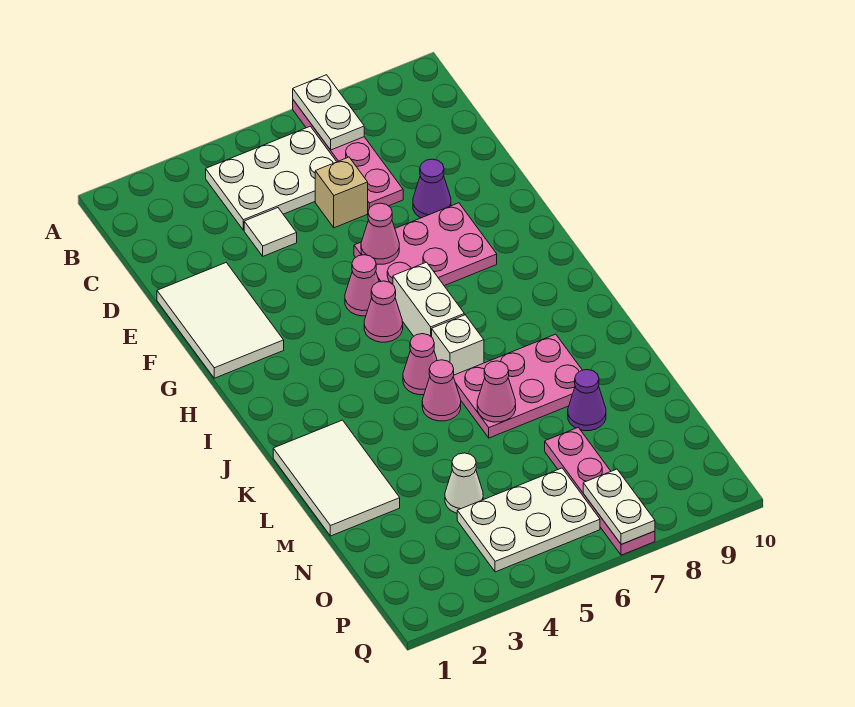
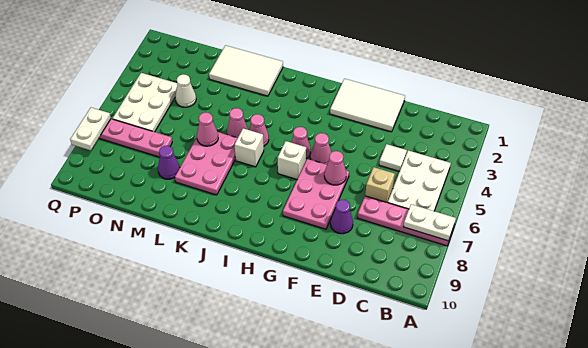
white 1x2 brick [393,262,464,337] -> white 1x1 brick [278,141,306,179]
white 1x2 plate [583,469,655,544] -> white 1x2 plate turned to [70,108,111,150]

